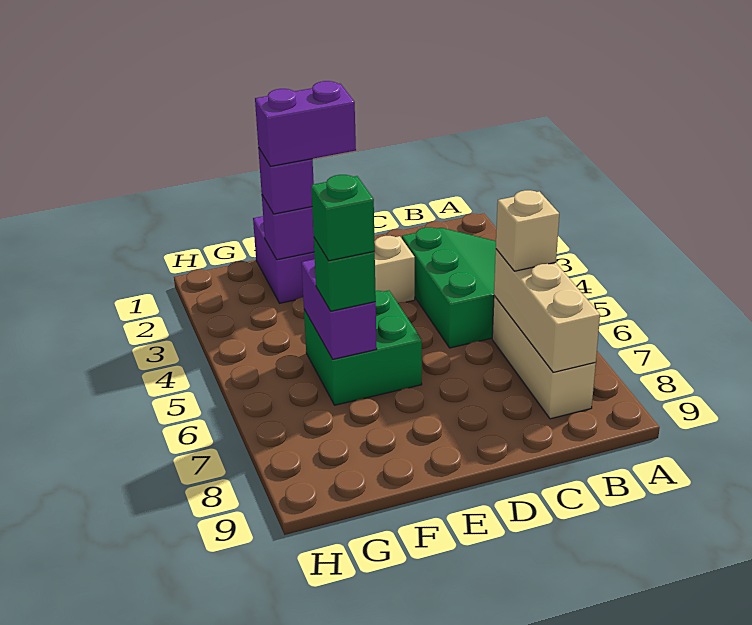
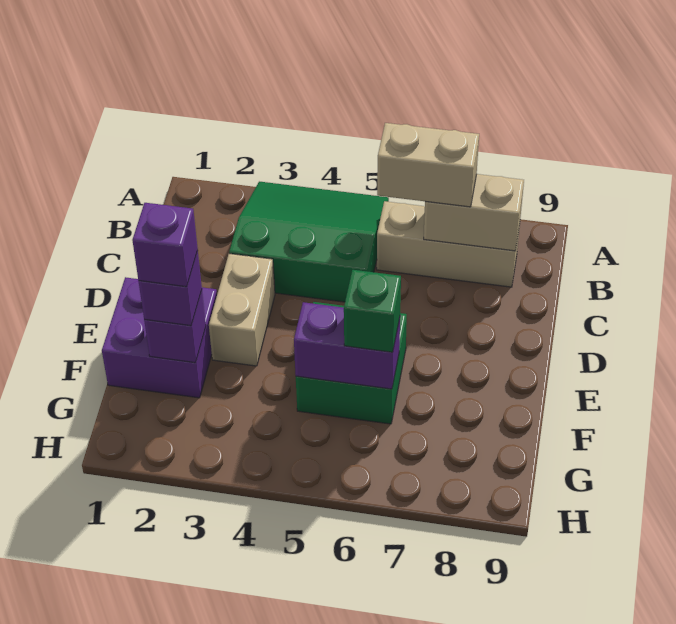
tan 1x3 brick [494,249,600,372] -> tan 1x2 brick [424,174,524,251]
tan 1x1 brick [496,190,559,271] -> tan 1x2 brick [377,123,479,207]
purple 1x2 brick [255,81,356,166] -> purple 1x1 brick [132,203,198,287]
green 1x1 brick [311,175,375,261] -> none

